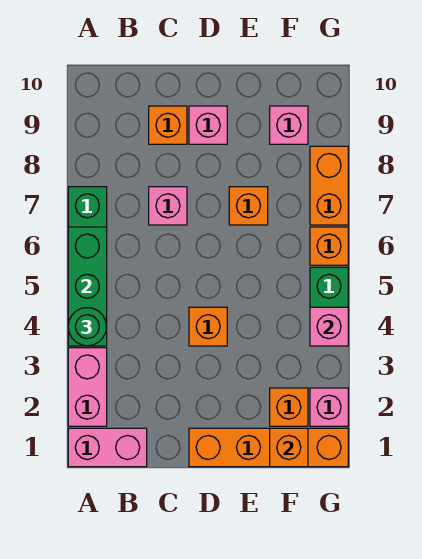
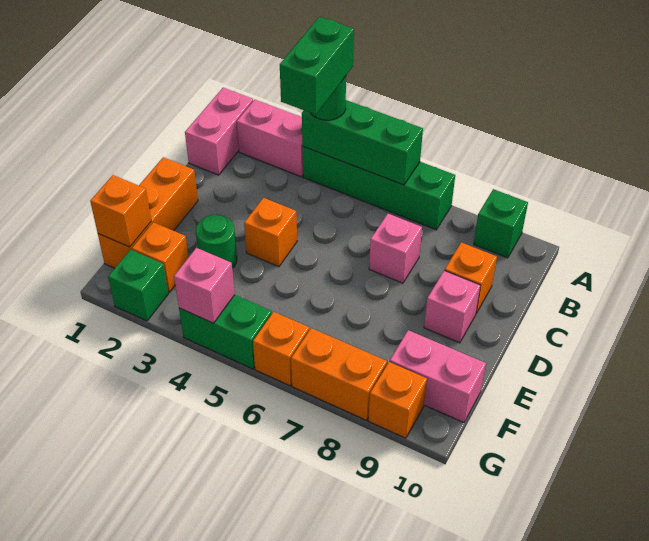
none -> green 1x2 brick [280,17,354,115]
none -> green 1x1 brick [474,189,528,258]
orange 1x4 brick [189,428,348,467] -> orange 1x3 brick [98,157,198,268]
none -> green 1x1 round brick [196,214,237,268]
orange 1x1 brick [229,187,268,225] -> orange 1x1 brick moved to [368,362,427,438]
pink 1x1 brick [270,106,308,144] -> pink 1x2 brick [390,330,486,423]
pink 1x1 brick [310,388,348,426] -> green 1x1 brick [108,250,168,321]

